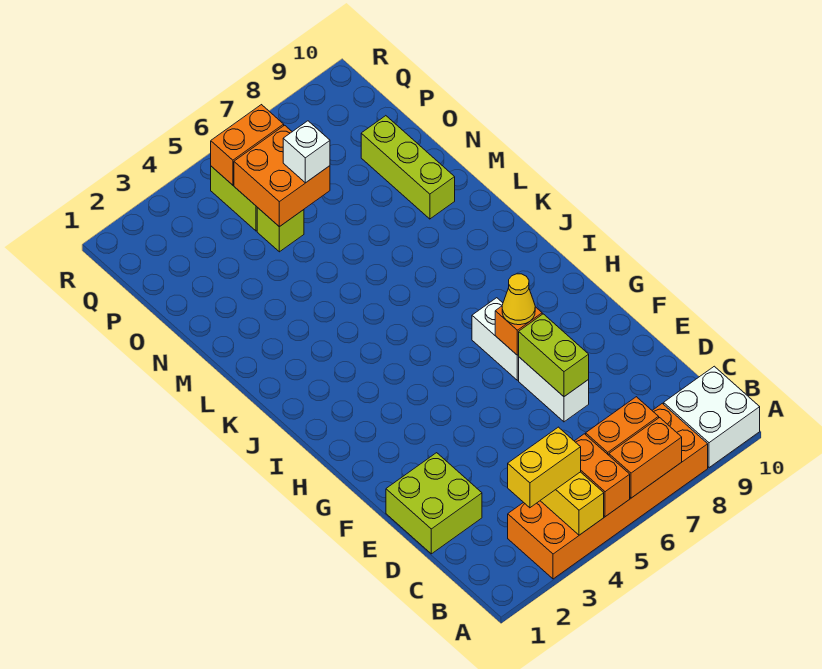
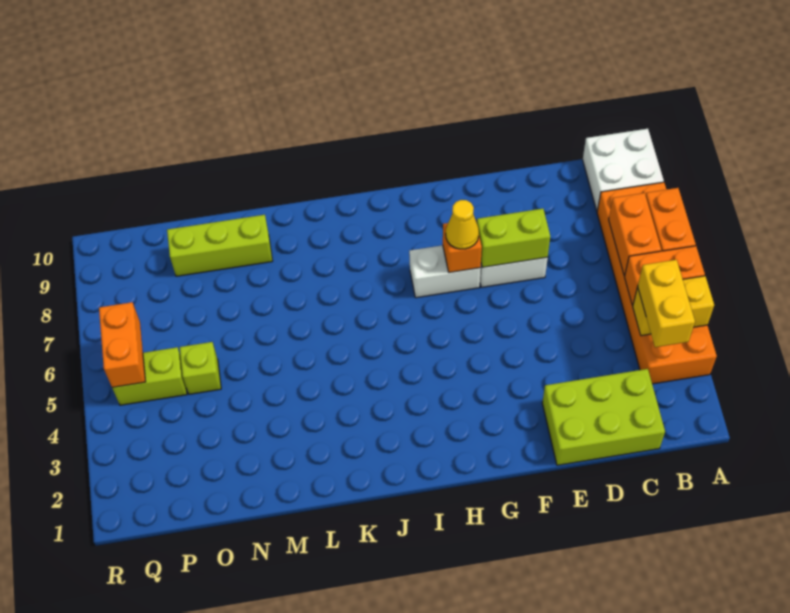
lime 2x2 brick [386,453,482,554] -> lime 2x3 brick [542,369,665,465]
orange 2x2 brick [234,125,330,227] -> none
white 1x1 brick [283,121,330,183] -> none

